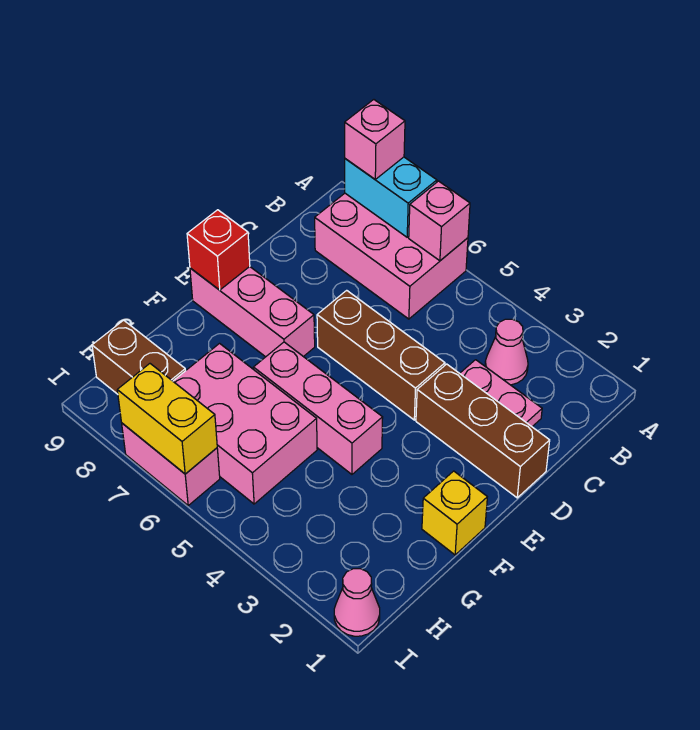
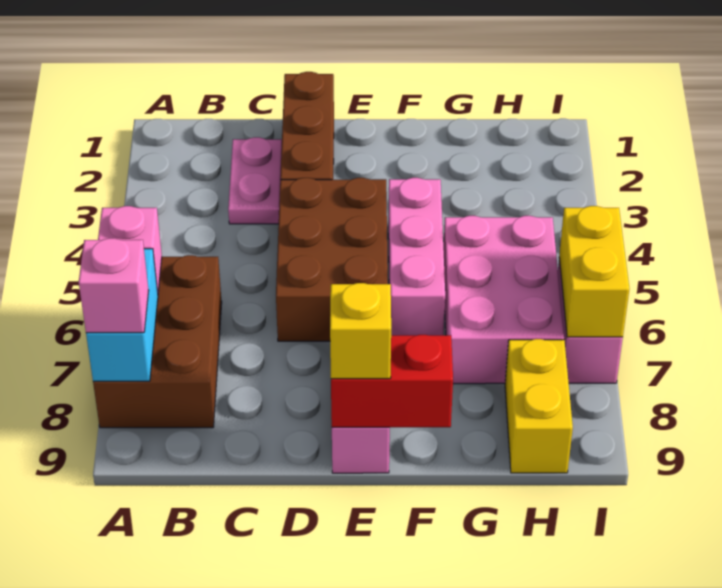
pink 2x3 brick [315,193,468,319] -> brown 2x3 brick [93,255,222,428]
pink 1x1 cone [485,319,528,385] -> none
brown 1x3 brick [317,290,445,420] -> brown 2x3 brick [276,178,388,341]
red 1x1 brick [187,210,250,290] -> red 1x2 brick [331,335,453,428]
yellow 1x1 brick [422,471,487,555] -> yellow 1x1 brick moved to [330,283,391,379]
brown 1x2 brick [92,320,186,394] -> yellow 1x2 brick [505,339,573,473]
pink 1x1 cone [334,569,380,636] -> none

